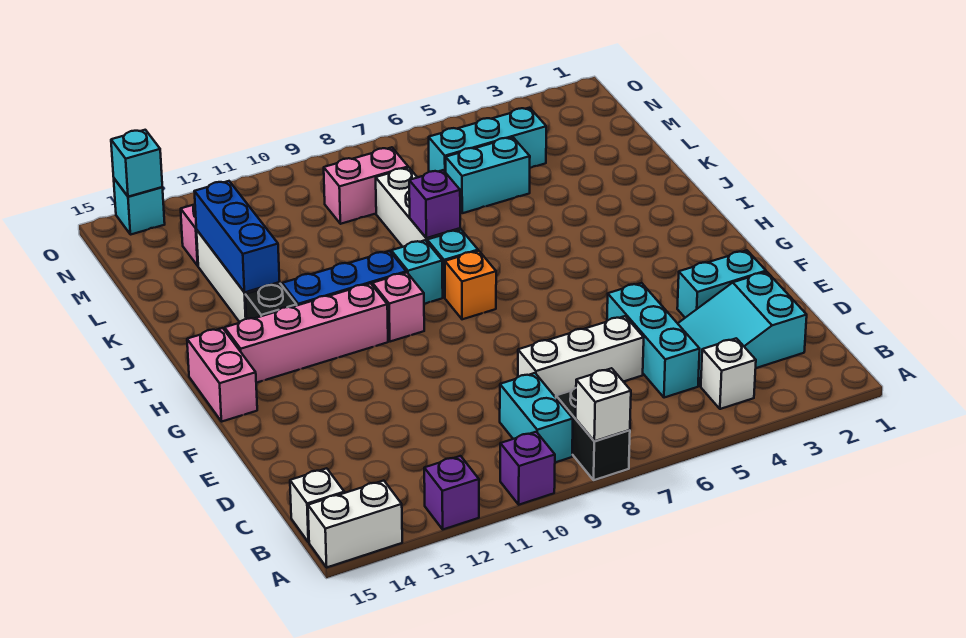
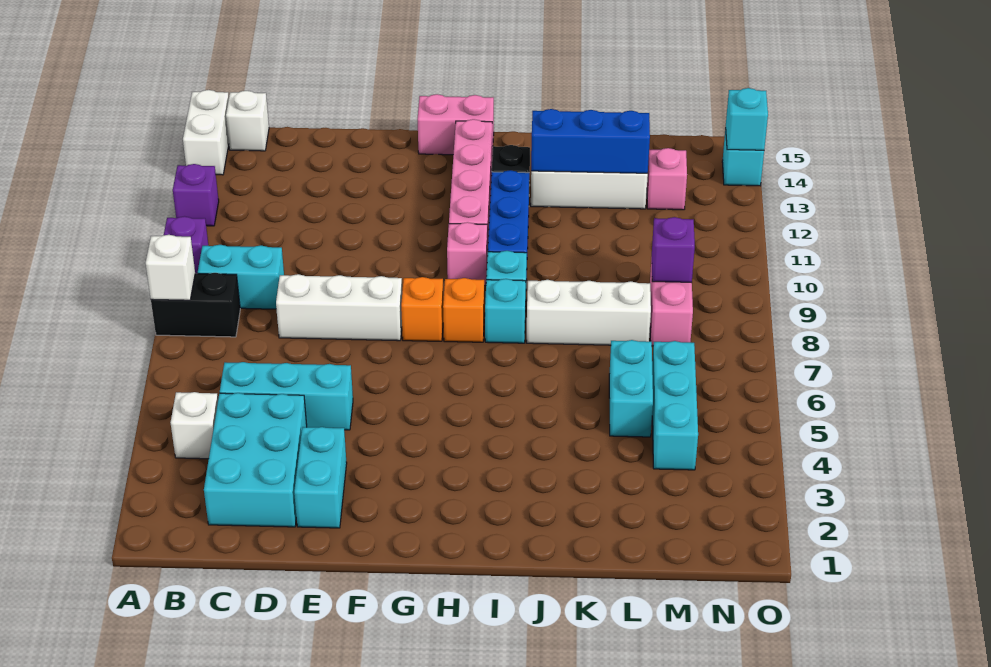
cyan 2x3 slope [678,272,807,386] -> cyan 2x3 brick [204,393,307,527]
white 1x3 brick [518,316,644,397] -> white 1x3 brick turned to [276,274,402,341]
none -> orange 1x1 brick [401,277,443,341]
purple 1x1 brick [409,170,460,238] -> purple 1x1 brick moved to [652,217,695,282]

